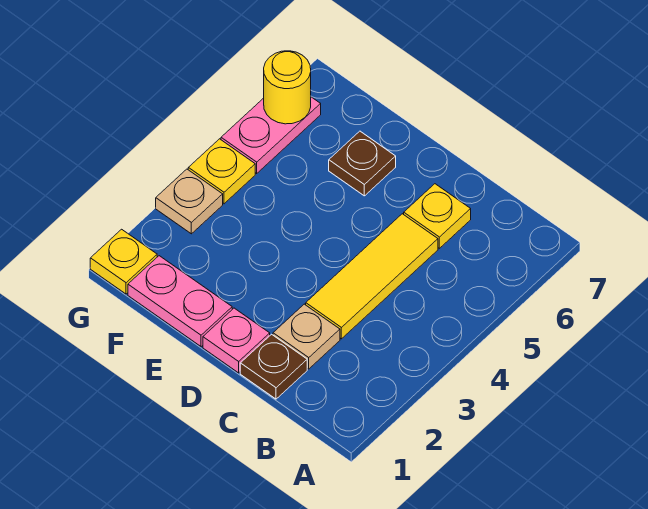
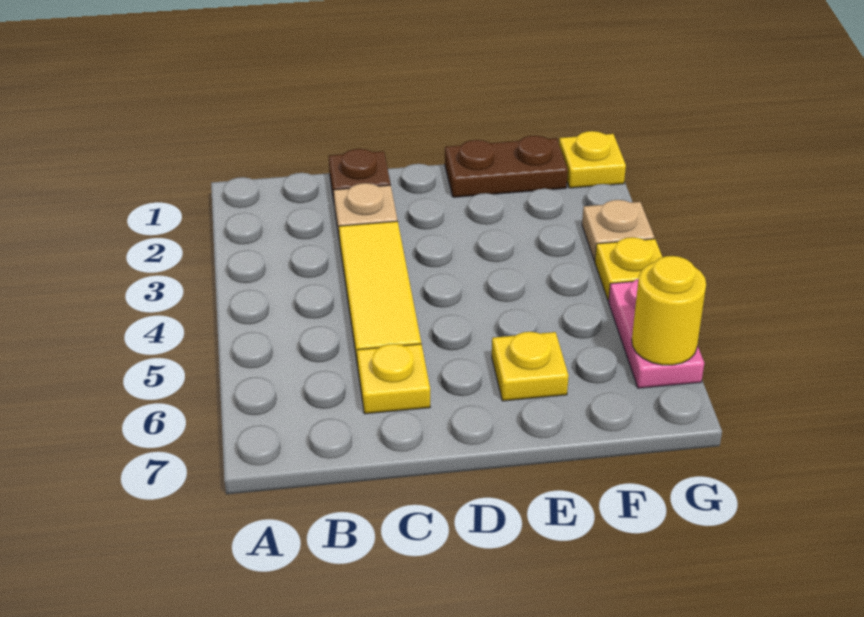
pink 1x1 plate [203,308,270,373] -> none
pink 1x2 plate [128,256,232,347] -> brown 1x2 plate [445,136,568,197]
brown 1x1 plate [329,131,396,196] -> yellow 1x1 plate [492,332,569,401]

